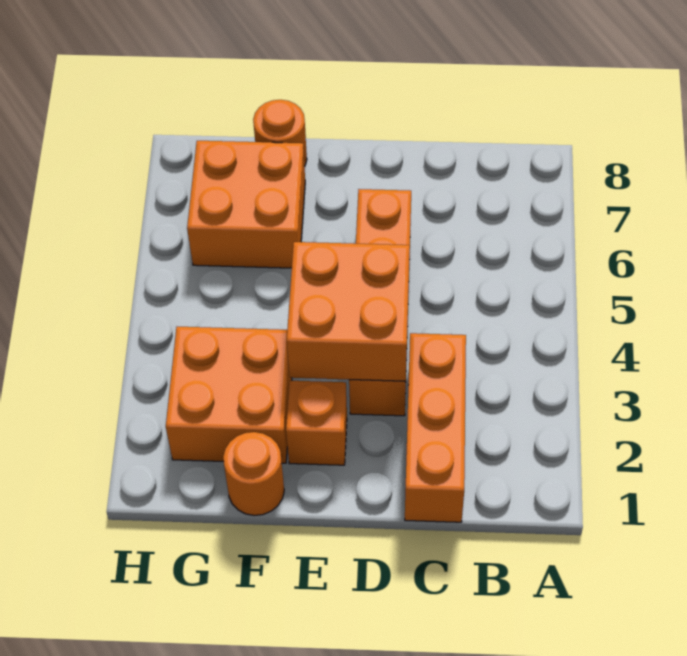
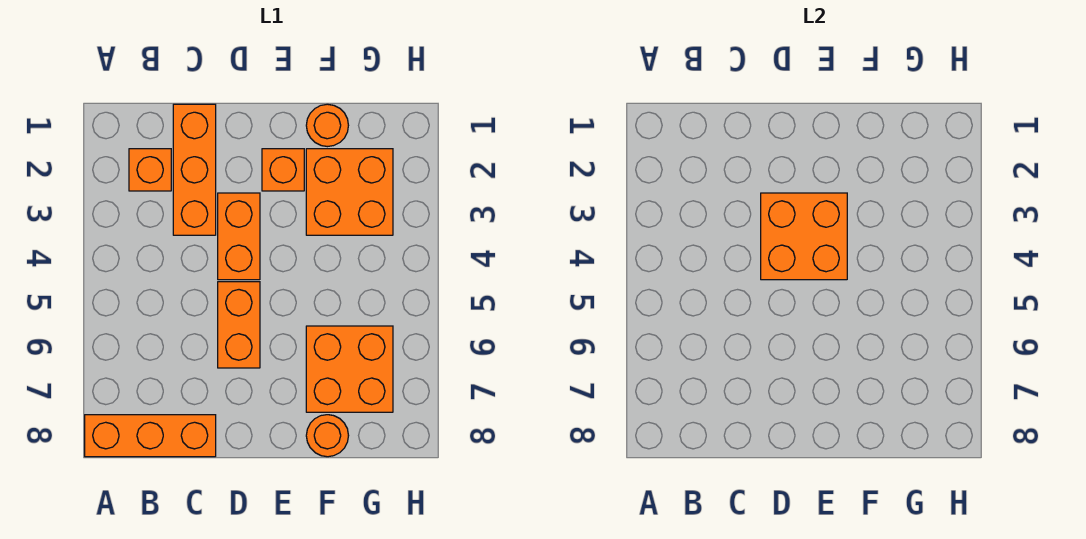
none -> orange 1x3 brick [85,415,216,457]
none -> orange 1x1 brick [129,149,171,191]

